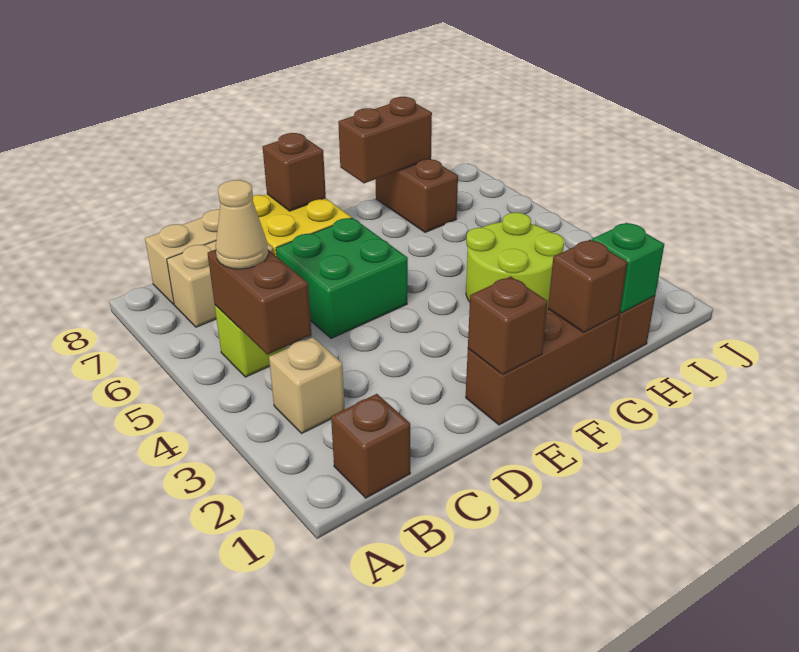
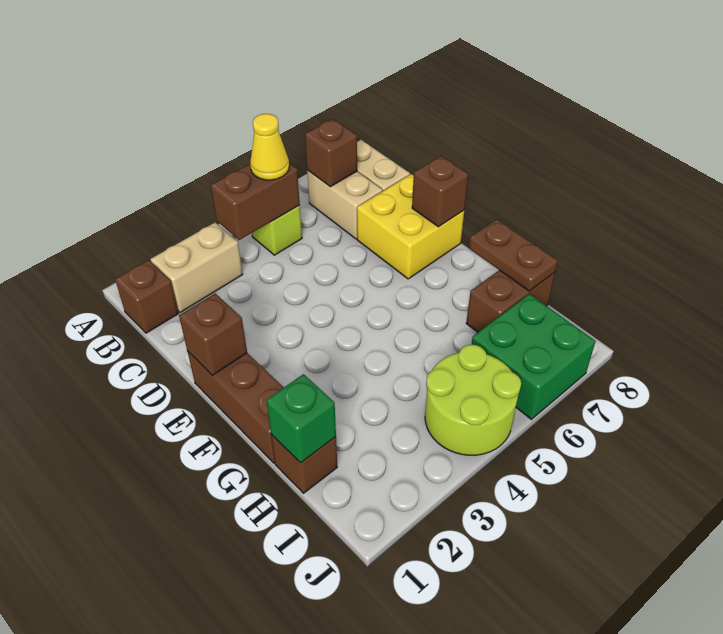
tan 1x1 brick [269,337,345,433] -> tan 1x2 brick [150,223,243,313]
tan 1x1 cone [216,180,268,269] -> yellow 1x1 cone [250,114,289,180]
green 2x2 brick [276,218,408,339] -> green 2x2 brick moved to [472,294,596,419]
brown 1x1 brick [548,240,627,332] -> brown 1x1 brick moved to [305,119,357,187]
lime 2x2 round brick [466,213,564,309] -> lime 2x2 round brick moved to [425,344,521,455]
brown 1x2 brick [338,97,432,183] -> brown 1x2 plate [469,219,558,291]

